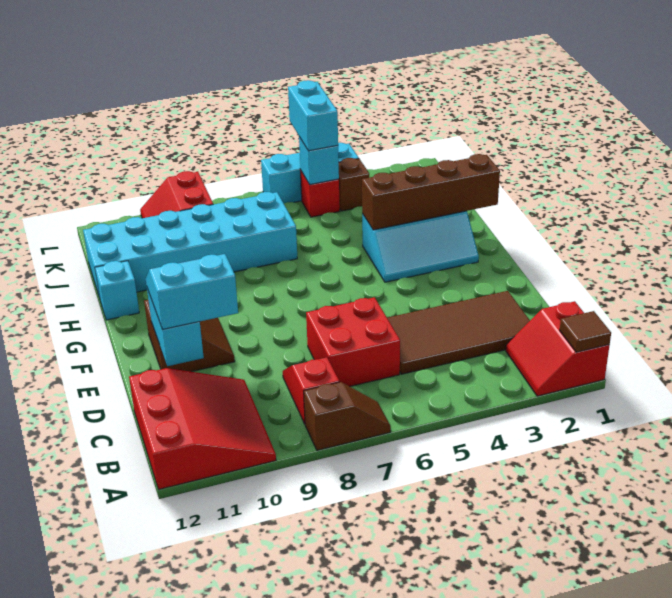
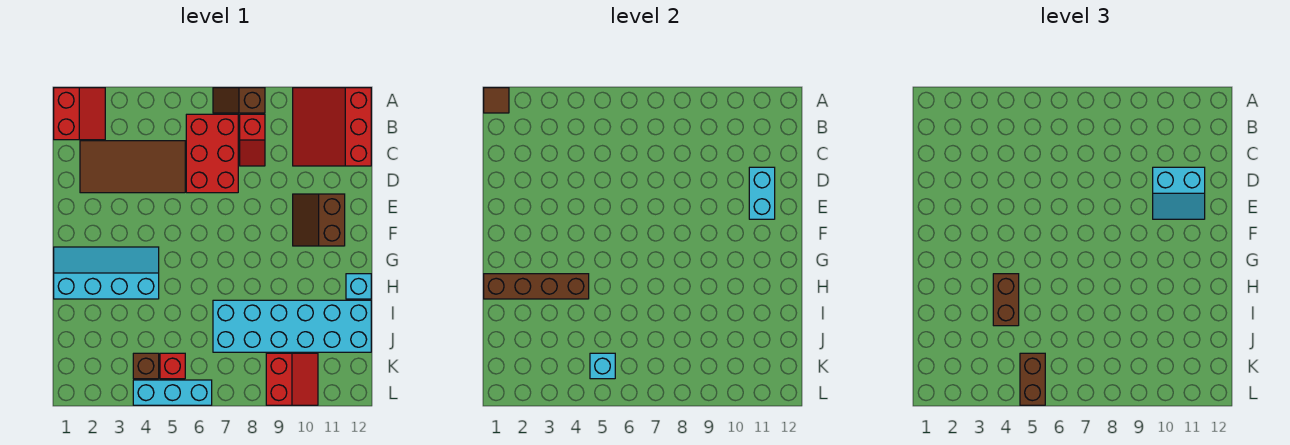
red 2x2 brick [306,297,400,387] -> red 2x3 brick [186,114,238,193]
cyan 2x3 slope [362,211,479,282] -> cyan 2x4 slope [54,247,159,299]
none -> brown 1x2 brick [993,274,1019,326]
cyan 1x2 brick [288,80,338,151] -> brown 1x2 brick [1020,353,1045,405]

